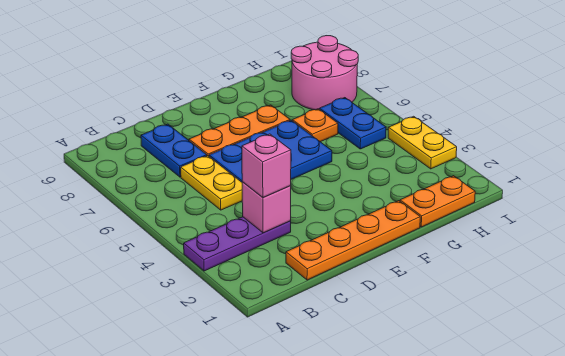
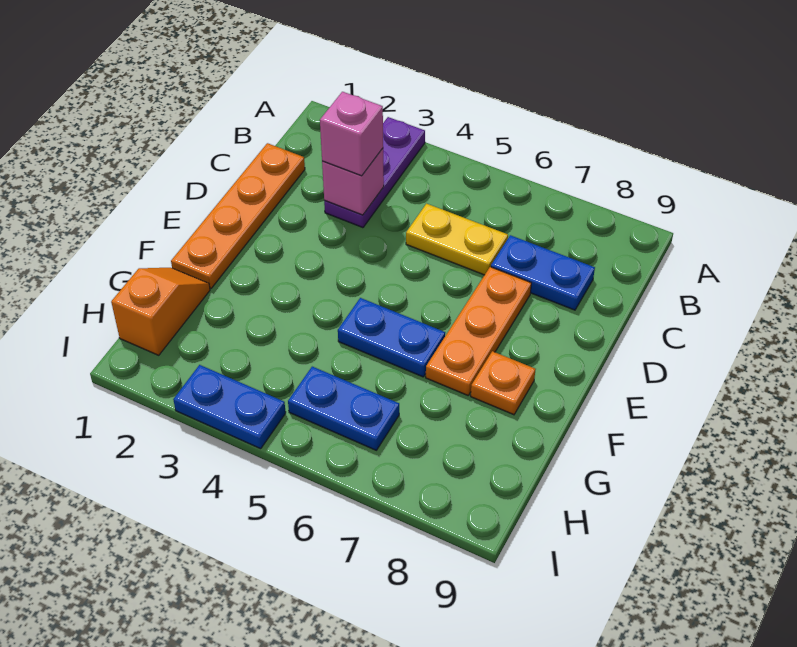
blue 2x3 plate [209,120,332,182] -> blue 1x2 plate [338,298,445,377]
orange 1x2 plate [400,176,475,227] -> orange 1x2 slope [111,268,210,355]
orange 1x1 plate [292,109,338,142] -> orange 1x1 plate moved to [471,351,536,415]
pink 2x2 round brick [291,36,358,110] -> none
yellow 1x2 plate [388,116,457,169] -> blue 1x2 plate [173,365,286,449]

